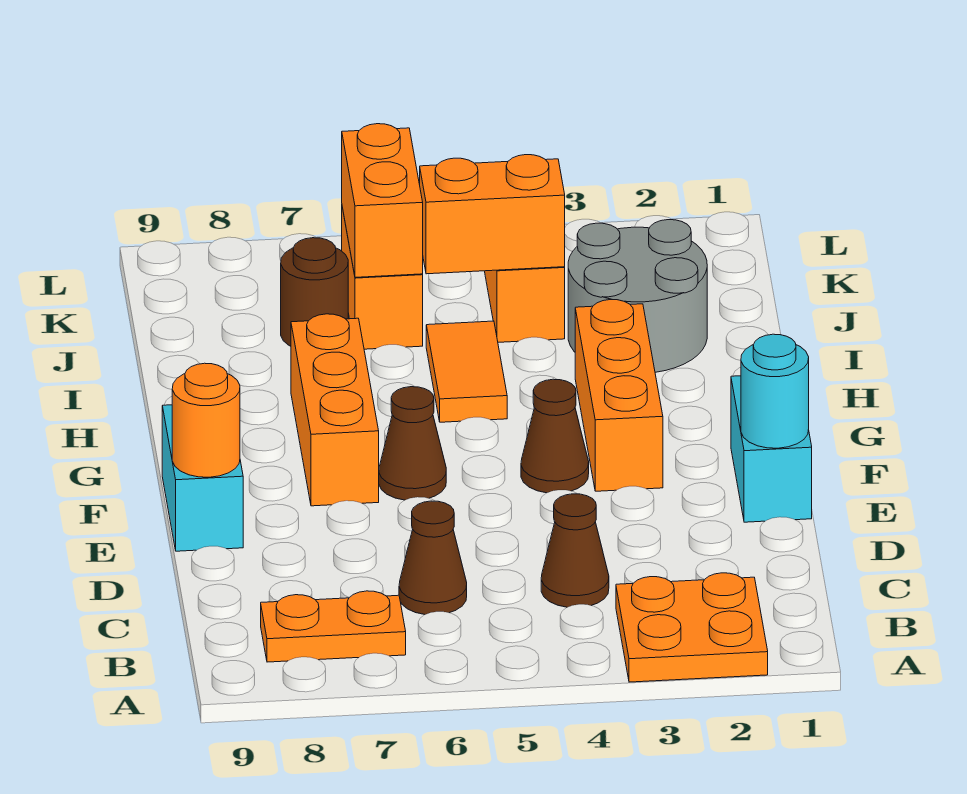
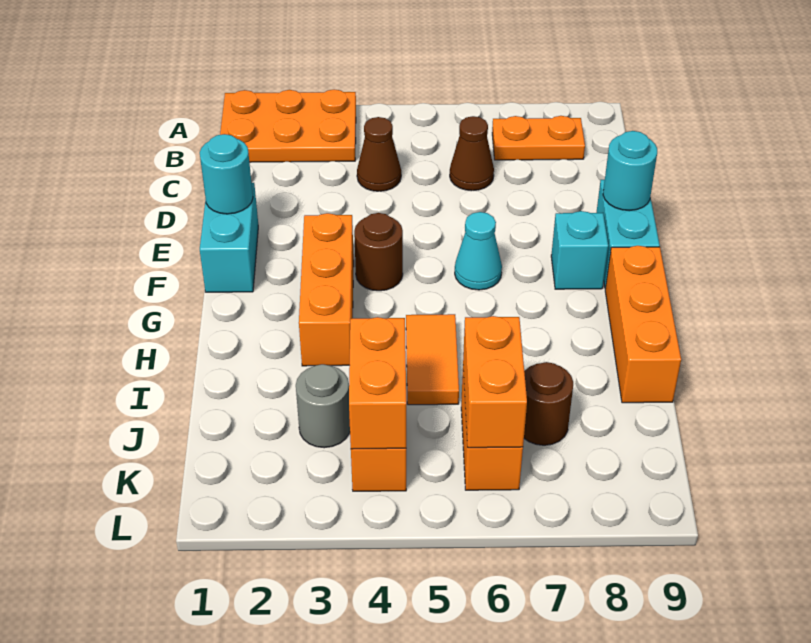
orange 2x2 plate [616,573,768,682] -> orange 2x3 plate [220,89,356,162]
orange 1x1 round brick [172,363,240,477] -> cyan 1x1 round brick [603,131,657,211]
brown 1x1 cone [521,379,589,493] -> brown 1x1 round brick [354,213,403,291]
brown 1x1 cone [379,387,446,500] -> cyan 1x1 cone [455,212,502,290]
orange 1x3 brick [291,314,379,506] -> orange 1x3 brick moved to [605,246,681,403]
none -> cyan 1x1 brick [551,211,608,289]
grey 2x2 round brick [568,220,707,372] -> grey 1x1 round brick [296,364,350,448]
orange 1x2 brick [420,155,565,274] -> orange 1x2 brick turned to [349,317,406,449]

